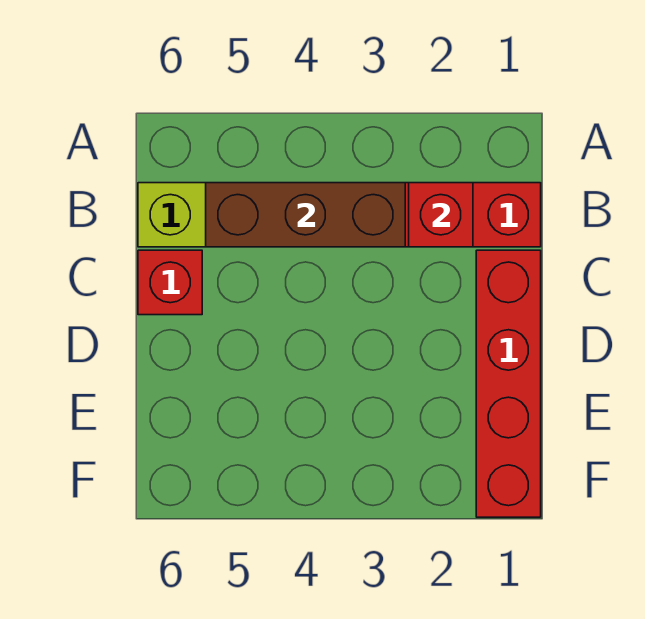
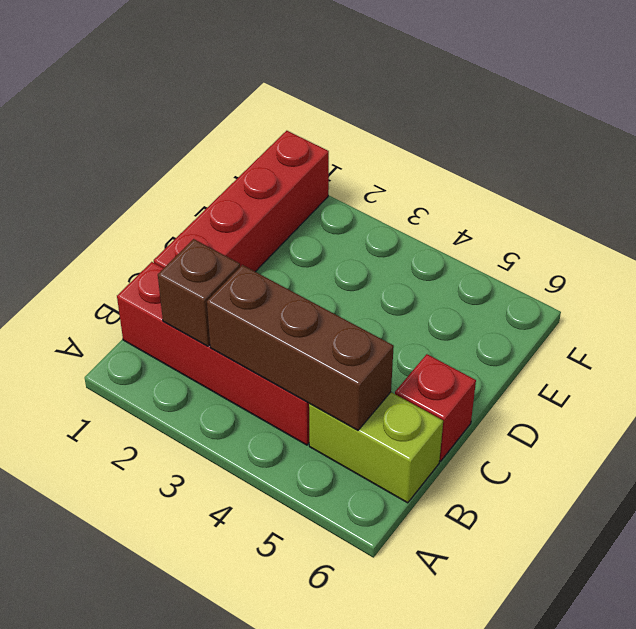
red 1x1 brick [409,183,473,247] -> brown 1x1 brick [158,239,240,346]

